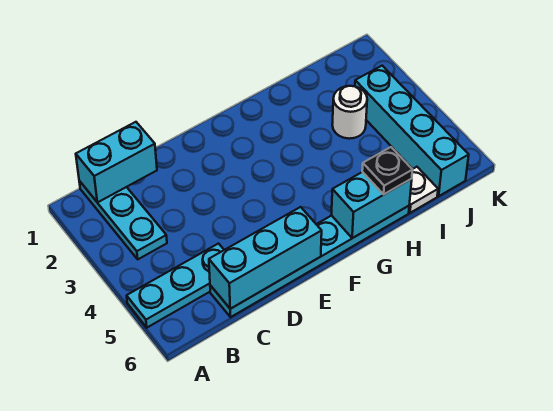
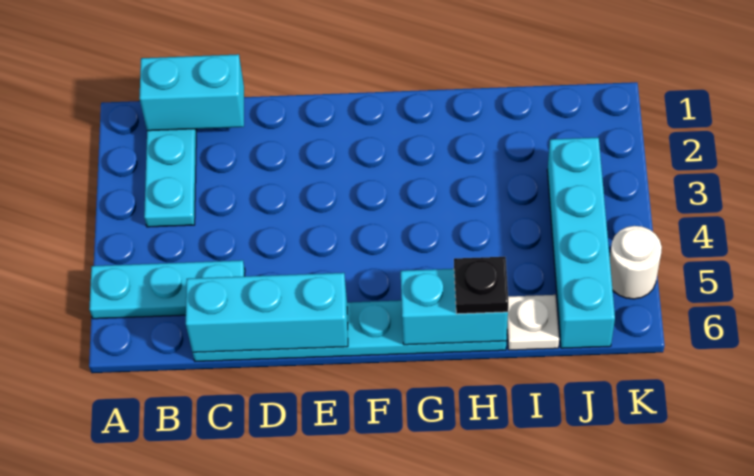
white 1x1 round brick [332,86,367,139] -> white 1x1 round brick moved to [610,226,662,299]

